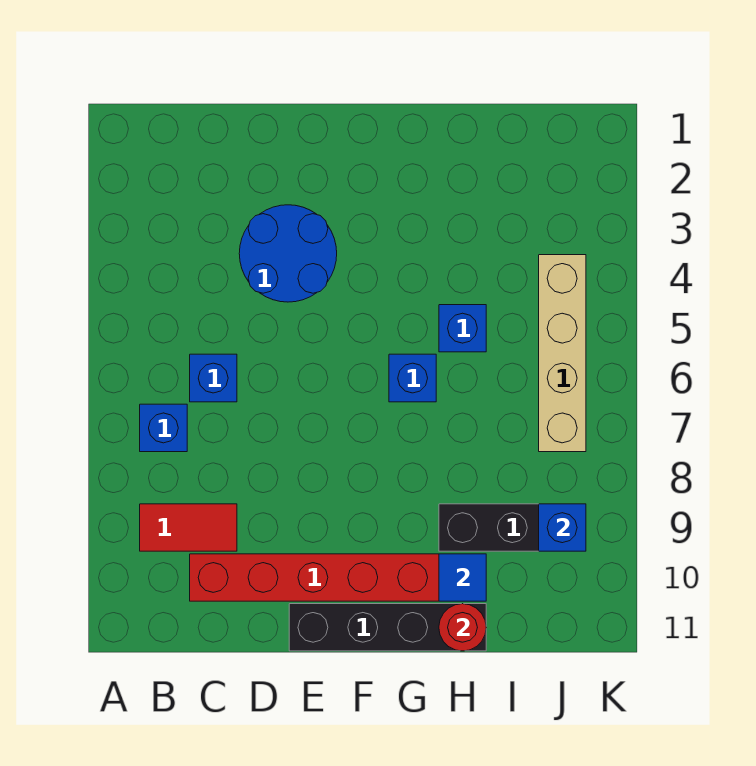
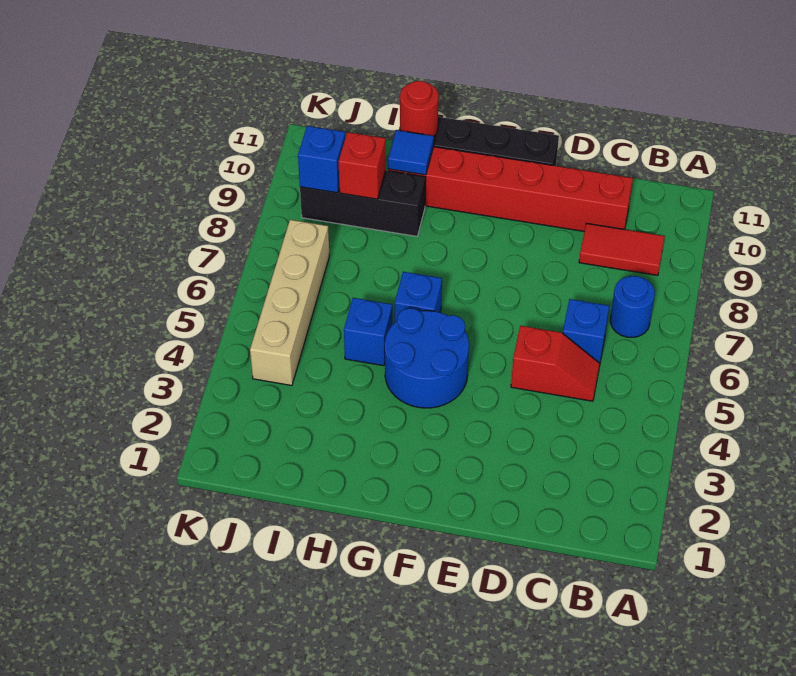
blue 1x1 brick [140,404,187,452] -> blue 1x1 round brick [610,276,655,337]
none -> red 1x2 slope [511,326,600,401]
blue 2x2 round brick [239,205,337,302] -> blue 2x2 round brick moved to [385,308,469,408]
none -> red 1x1 brick [339,132,386,199]

